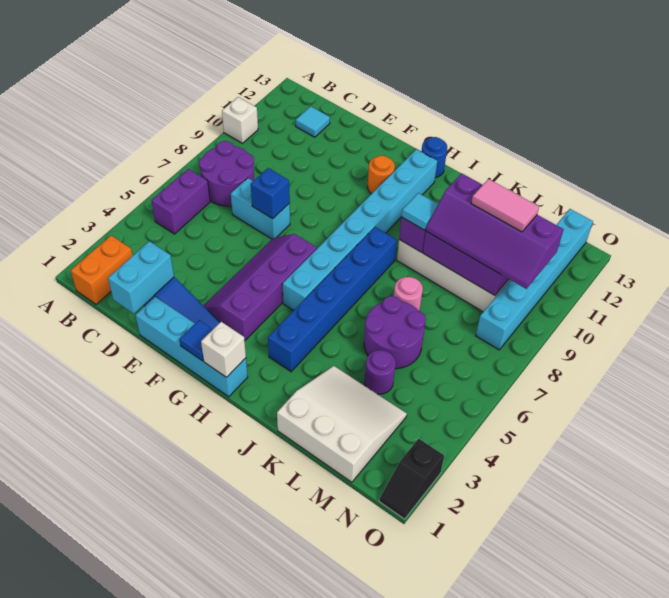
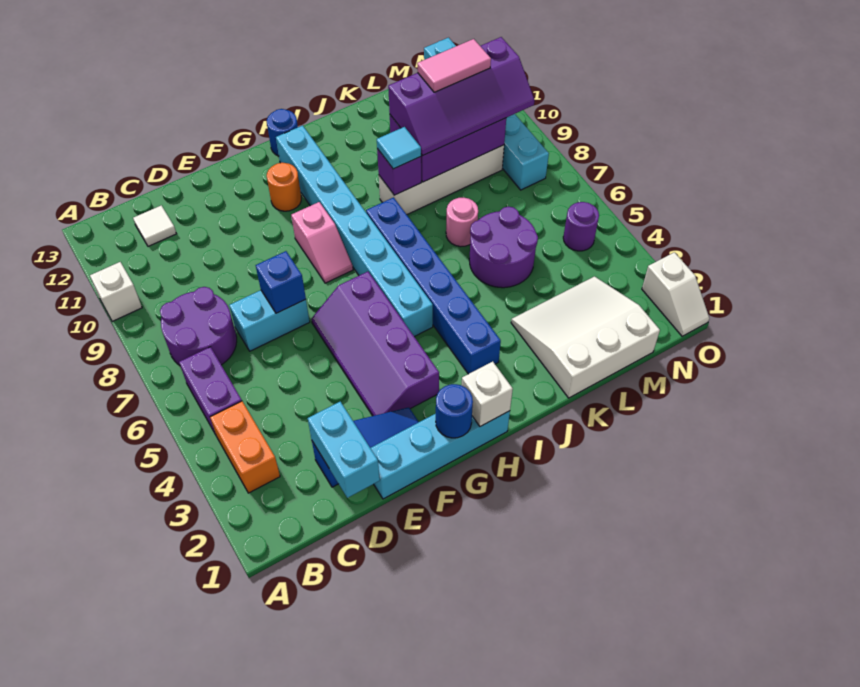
orange 1x2 brick [71,236,132,305] -> orange 1x2 brick moved to [210,401,280,493]
cyan 1x1 tile [296,106,330,137] -> white 1x1 tile [133,205,176,246]
blue 1x1 tile [180,320,213,361] -> blue 1x1 round brick [436,384,473,438]
none -> pink 1x2 slope [291,202,353,283]
purple 1x1 round brick [365,350,396,394] -> purple 1x1 round brick moved to [563,202,599,251]
black 1x2 slope [379,439,444,519] -> white 1x2 slope [642,252,709,336]

